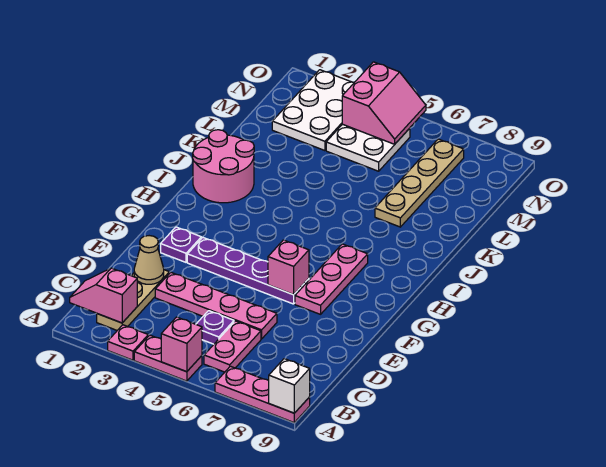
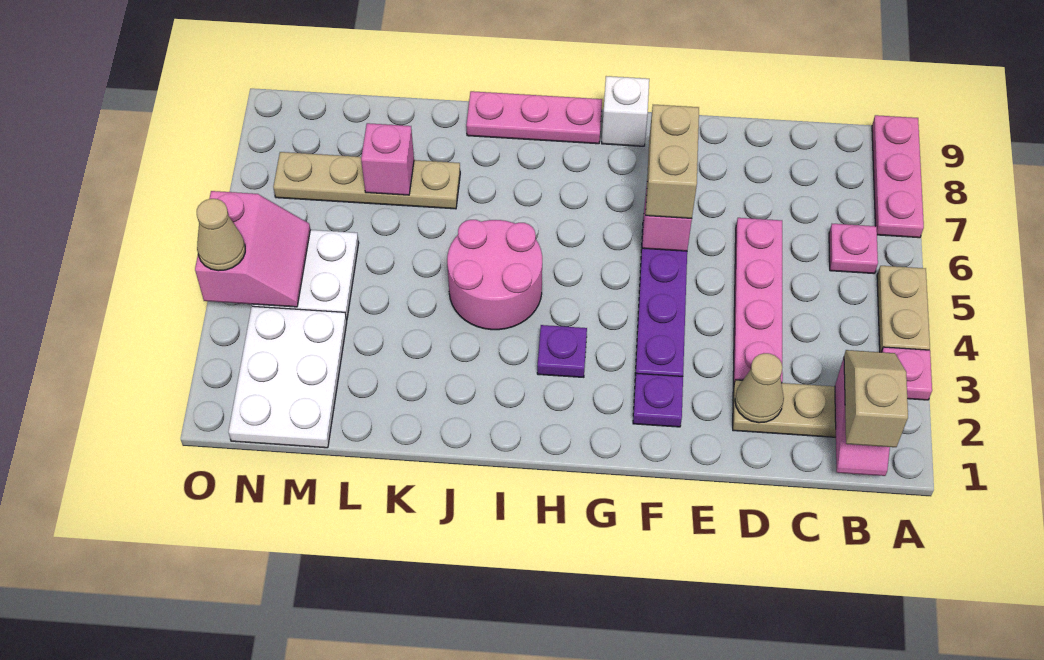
pink 1x2 plate [134,335,202,381] -> tan 1x2 plate [877,266,930,352]
pink 1x1 brick [161,317,202,372] -> pink 1x1 brick moved to [361,123,414,195]
white 1x1 brick [269,359,310,413] -> white 1x1 brick moved to [602,76,649,146]
none -> tan 1x2 slope [844,350,908,447]
pink 1x2 plate [204,321,261,372] -> pink 1x1 plate [829,224,878,274]
purple 1x1 plate [196,311,234,344] -> purple 1x1 plate moved to [537,325,587,377]
none -> tan 1x2 brick [646,105,699,218]
pink 1x3 plate [295,244,368,314] -> pink 1x3 plate moved to [466,91,602,144]
pink 2x2 round brick [193,130,254,203] -> pink 2x2 round brick moved to [447,220,542,330]
white 2x3 plate [272,70,354,151] -> white 2x3 plate turned to [228,306,347,448]
pink 2x2 slope [342,62,426,144] -> pink 2x2 slope turned to [195,191,310,307]
none -> tan 1x1 cone [197,199,245,271]

